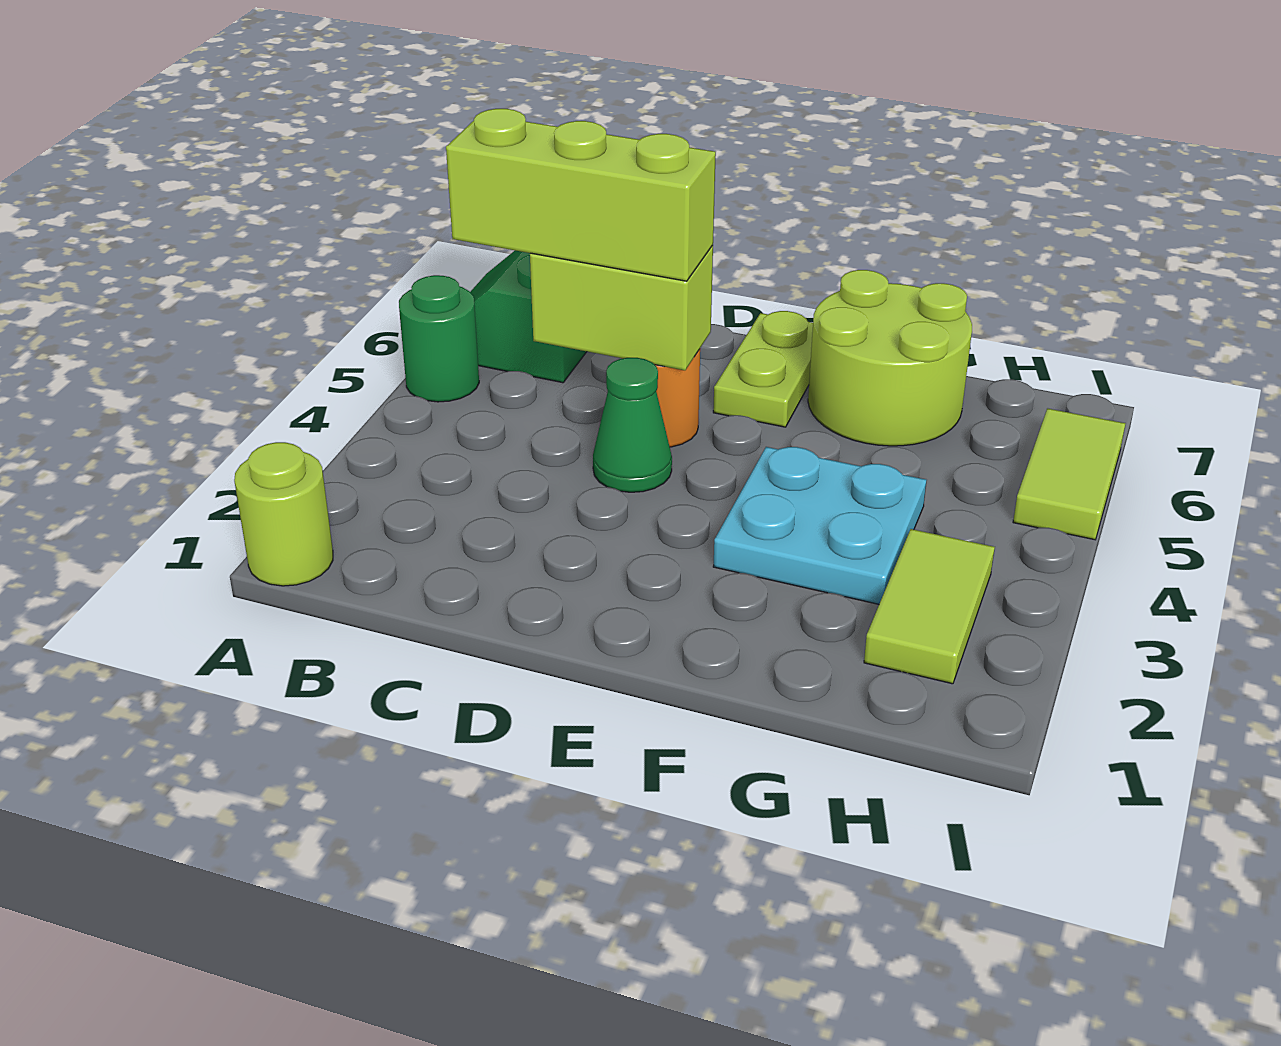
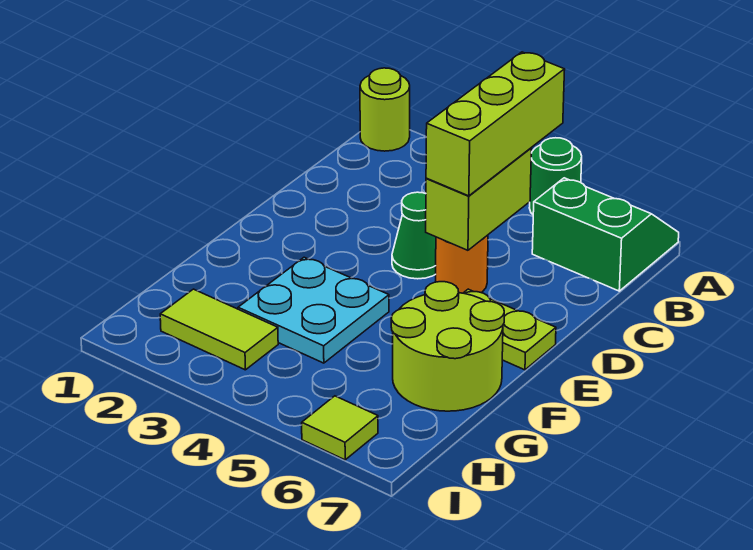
lime 1x2 tile [1013,408,1126,540] -> lime 1x1 tile [302,396,378,460]

